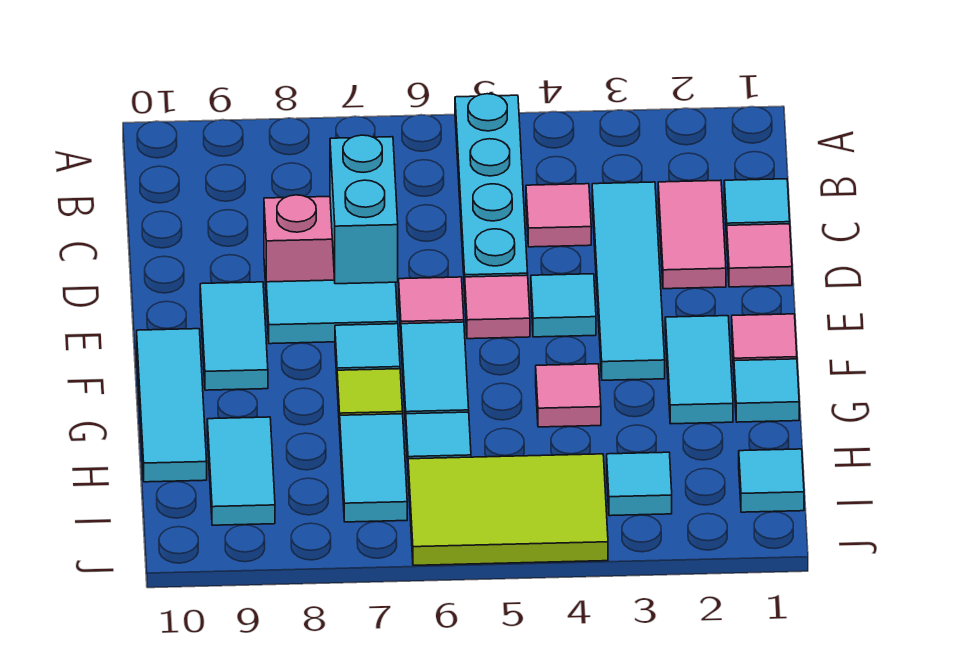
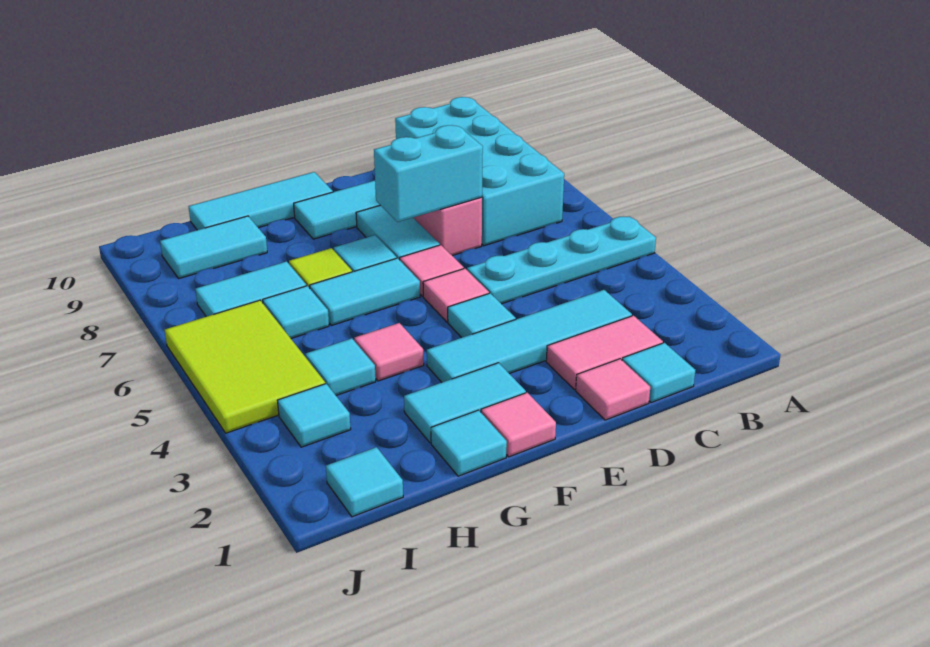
none -> cyan 2x4 brick [395,97,564,246]
pink 1x1 tile [526,184,591,247] -> none
none -> cyan 1x1 tile [306,338,376,395]

